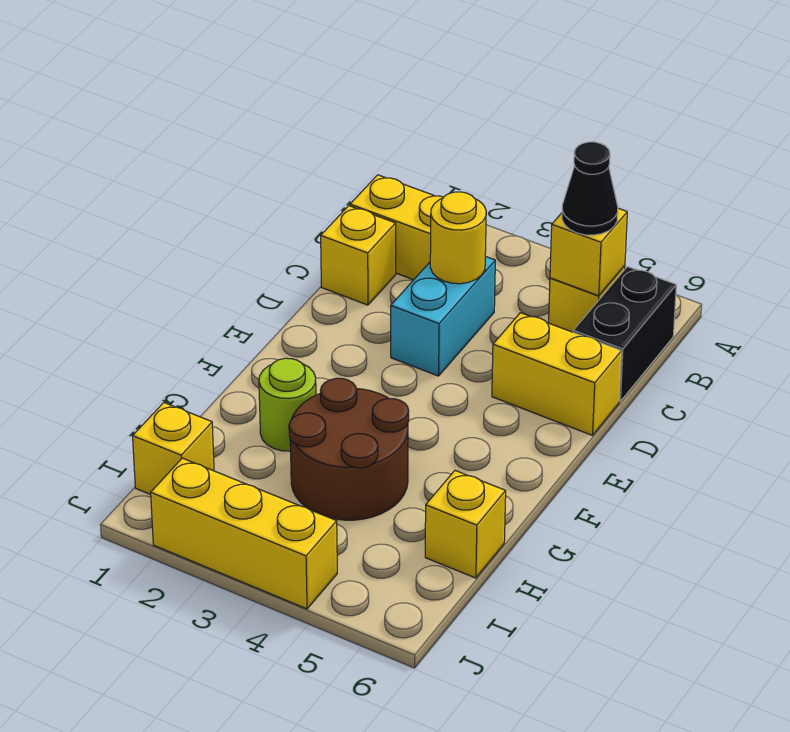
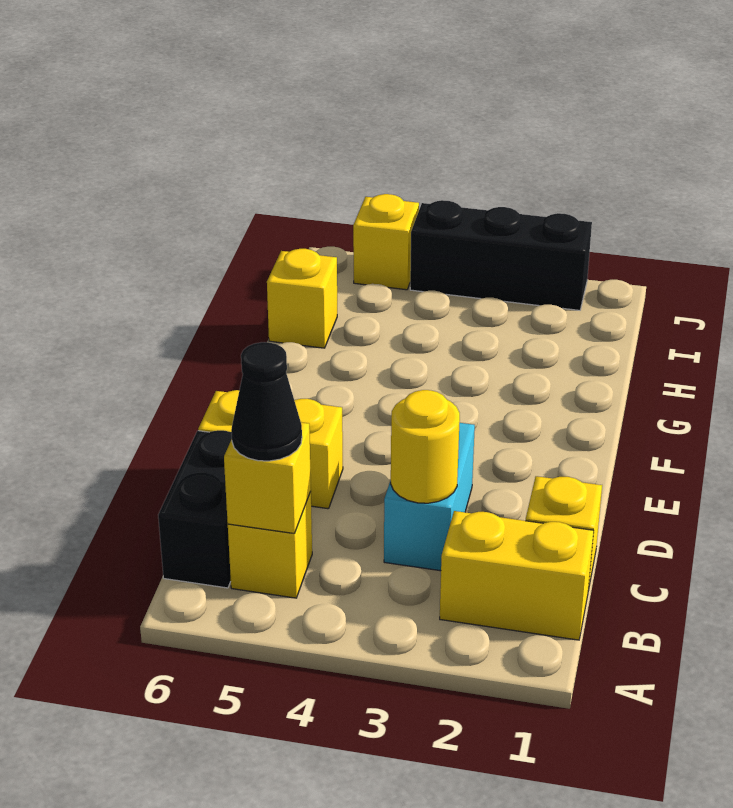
lime 1x1 round brick [259,358,316,451] -> none
brown 2x2 round brick [289,378,409,520] -> none
yellow 1x1 brick [133,403,214,495] -> yellow 1x1 brick moved to [353,194,419,290]
yellow 1x3 brick [151,458,337,609] -> black 1x3 brick [410,200,592,310]

